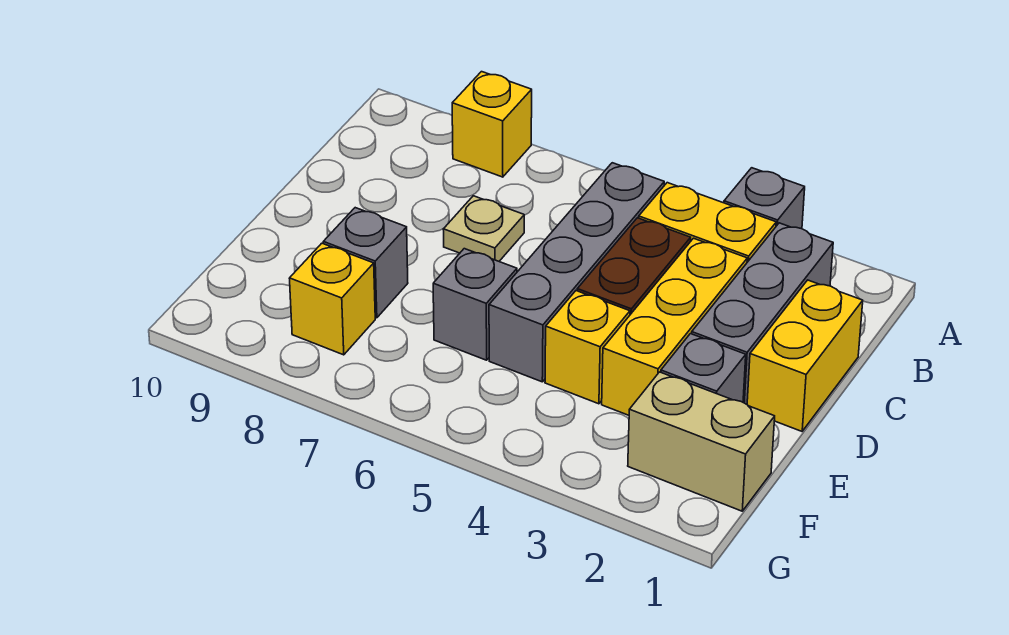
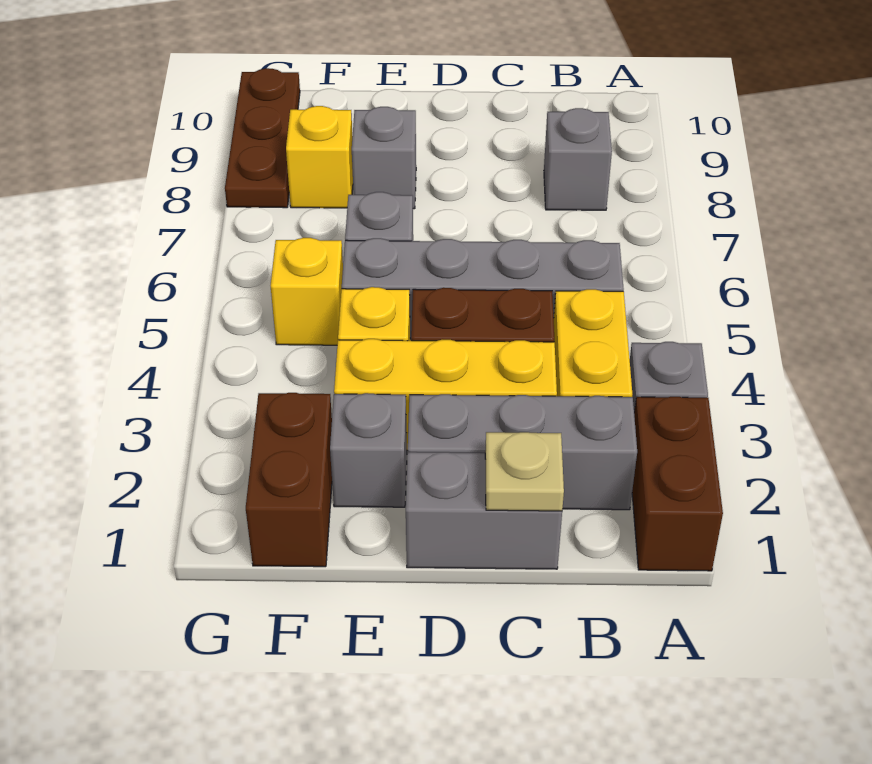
none -> brown 1x2 brick [632,397,723,571]
yellow 1x1 brick [452,72,532,177] -> yellow 1x1 brick moved to [271,238,343,345]
none -> grey 1x1 brick [544,108,612,210]
yellow 1x2 brick [747,280,863,431] -> grey 1x2 brick [406,452,562,569]
tan 1x1 plate [443,196,524,261] -> tan 1x1 plate moved to [485,432,564,511]
tan 1x2 brick [628,372,775,511] -> brown 1x2 brick [246,393,332,567]
none -> brown 1x3 plate [225,68,300,208]

